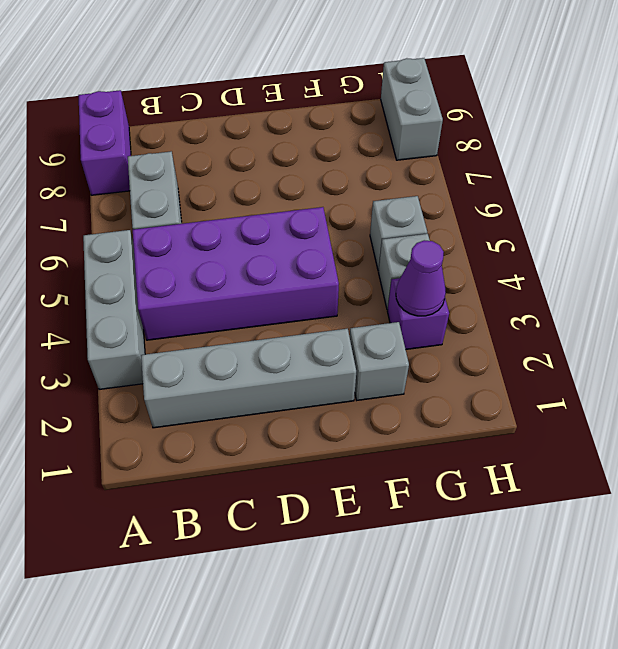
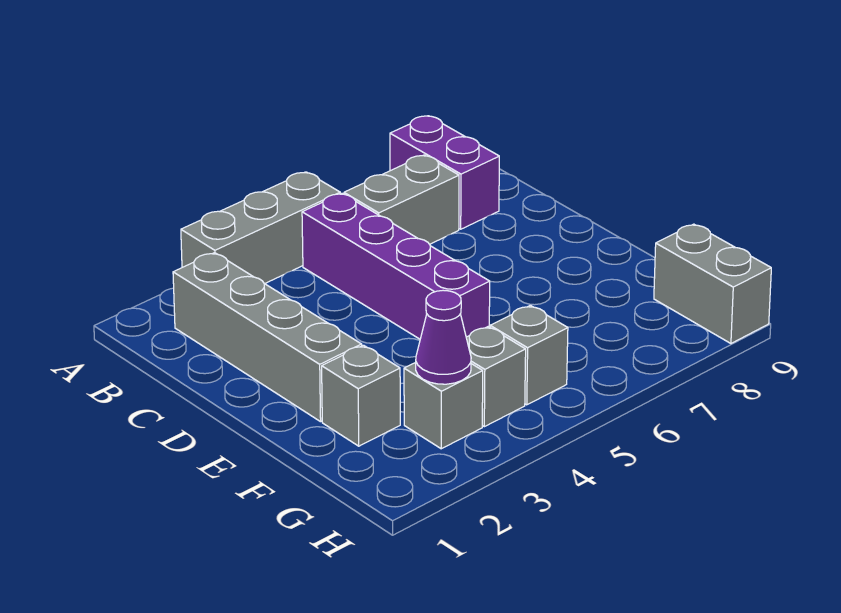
purple 1x2 brick [78,90,131,195] -> purple 1x2 brick turned to [390,116,499,229]
purple 2x4 brick [133,207,339,340] -> purple 1x4 brick [302,193,490,339]
purple 1x1 brick [387,278,449,349] -> grey 1x1 brick [404,363,483,449]
grey 1x2 brick [381,58,443,160] -> grey 1x2 brick turned to [654,224,771,343]

